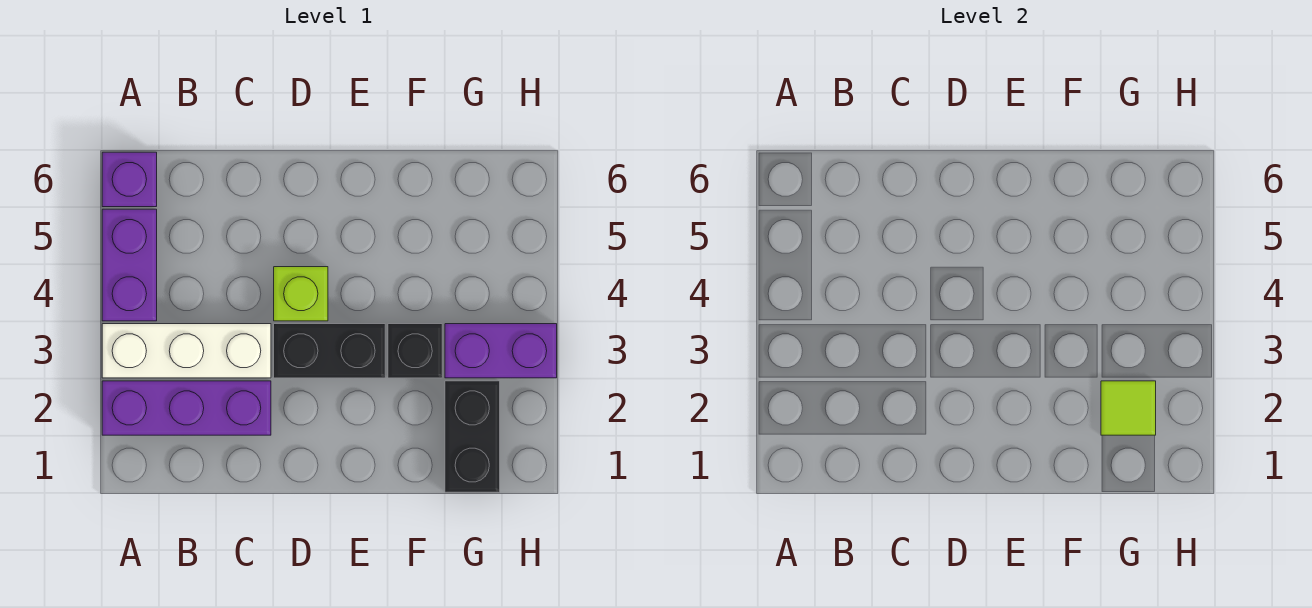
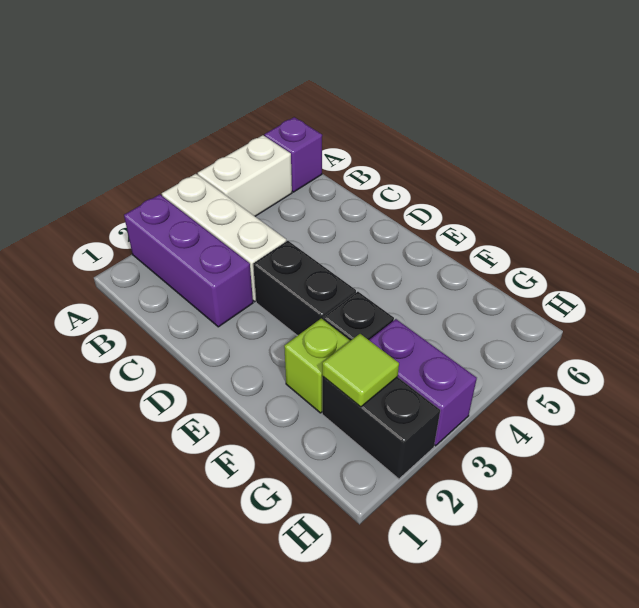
purple 1x2 brick [102,209,157,321] -> white 1x2 brick [198,135,292,216]
lime 1x1 brick [274,267,328,321] -> lime 1x1 brick moved to [284,318,350,413]
black 1x2 brick [445,381,500,492] -> black 1x2 brick turned to [322,377,440,479]

